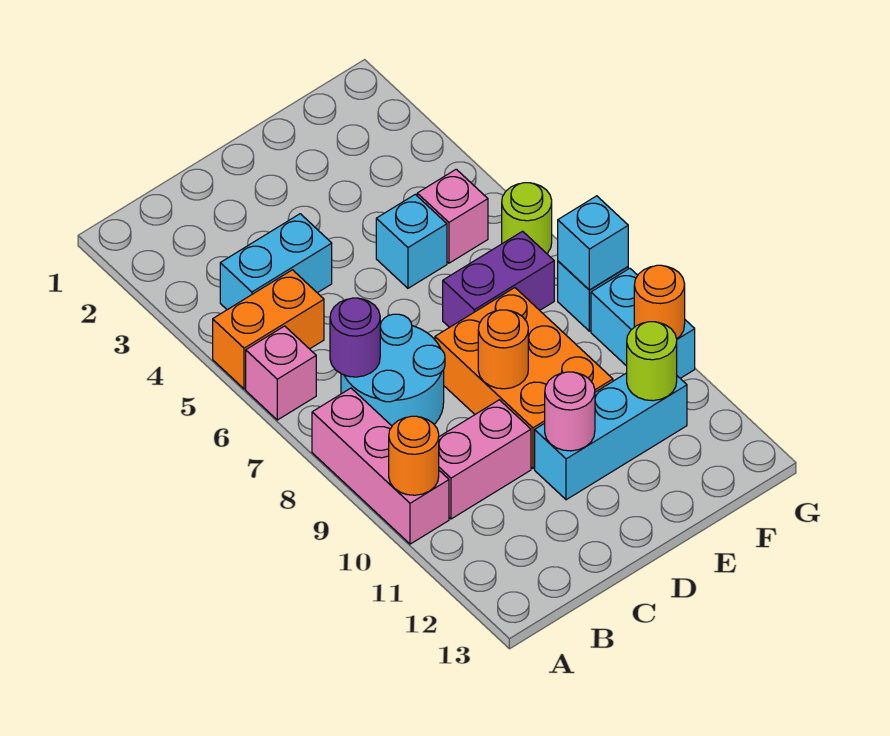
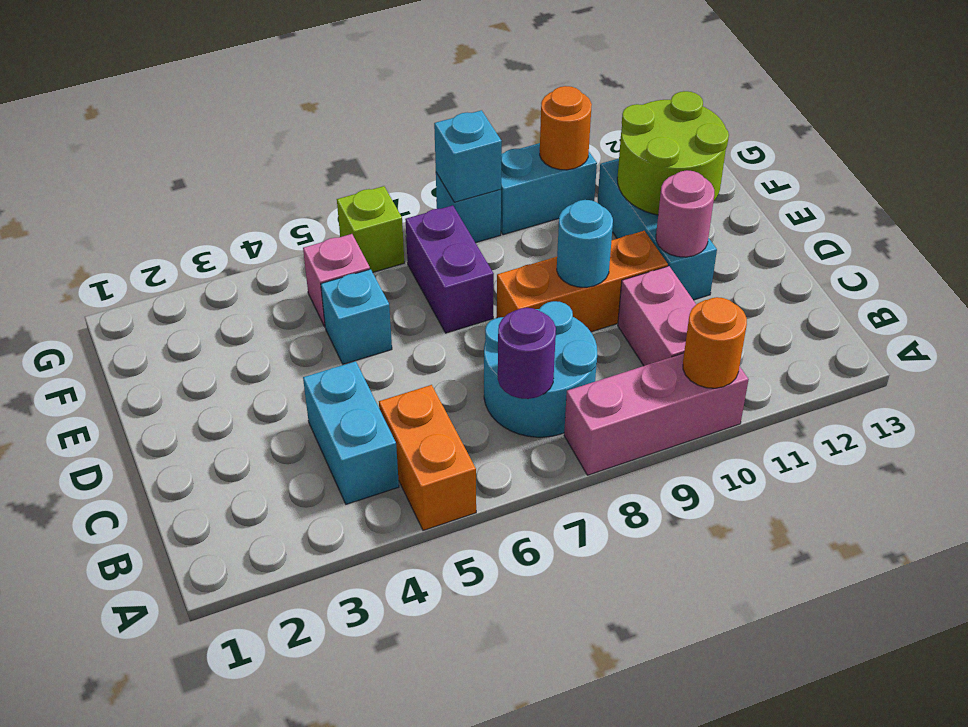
pink 1x1 brick [246,326,316,420] -> none
orange 2x3 brick [435,288,613,469] -> orange 1x3 brick [497,231,668,332]
orange 1x1 round brick [478,310,528,389] -> cyan 1x1 round brick [557,200,613,287]
lime 1x1 round brick [627,322,677,401] -> lime 2x2 round brick [617,91,729,215]
lime 1x1 round brick [502,183,552,253] -> lime 1x1 brick [337,186,404,272]

